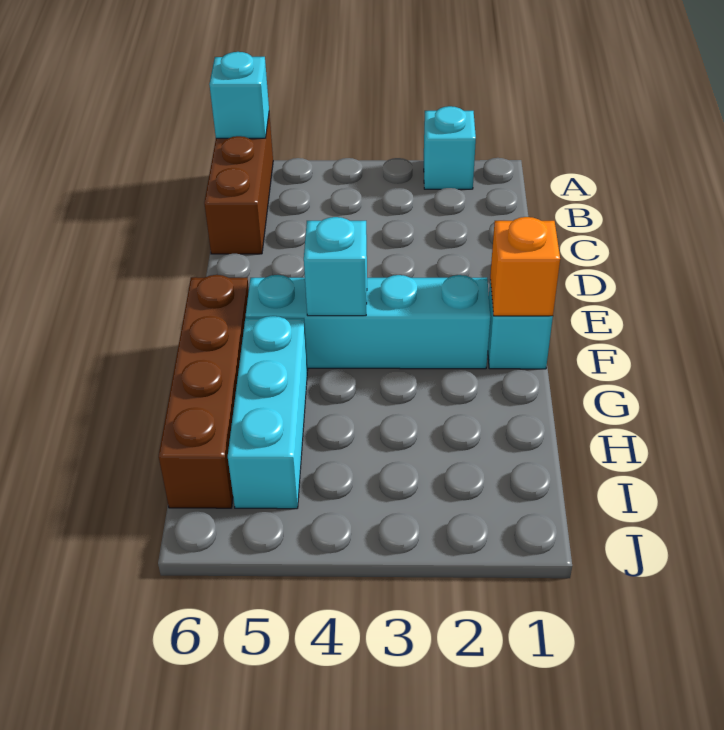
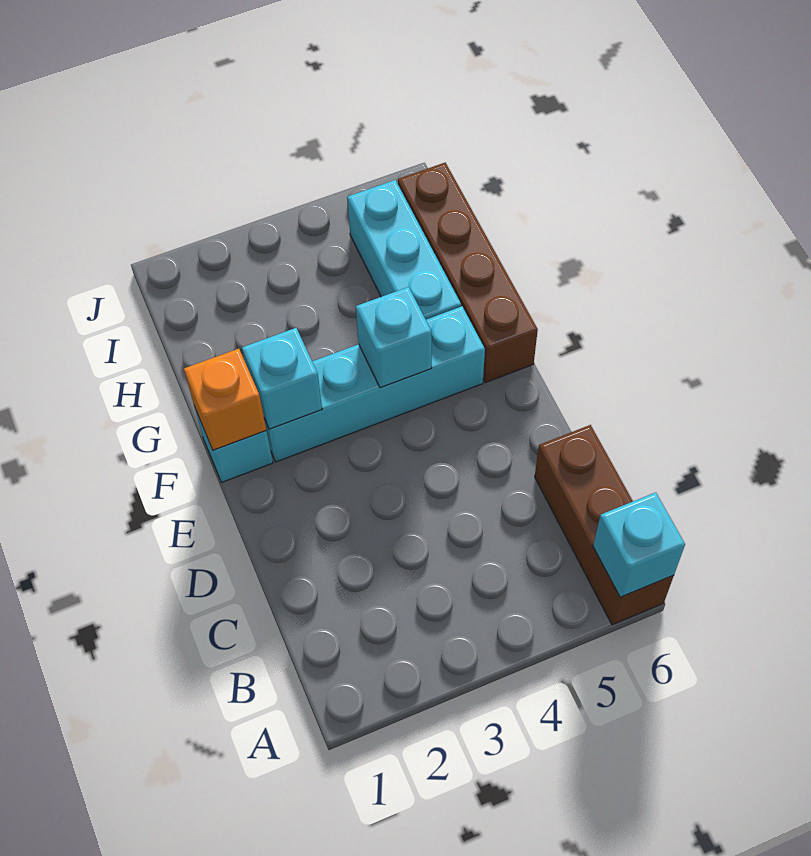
cyan 1x1 brick [424,106,476,189] -> cyan 1x1 brick moved to [242,328,322,429]

